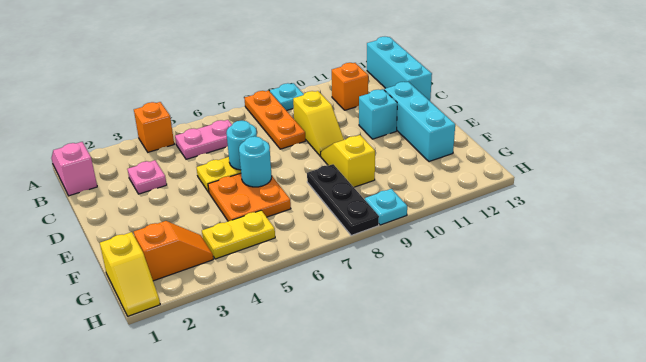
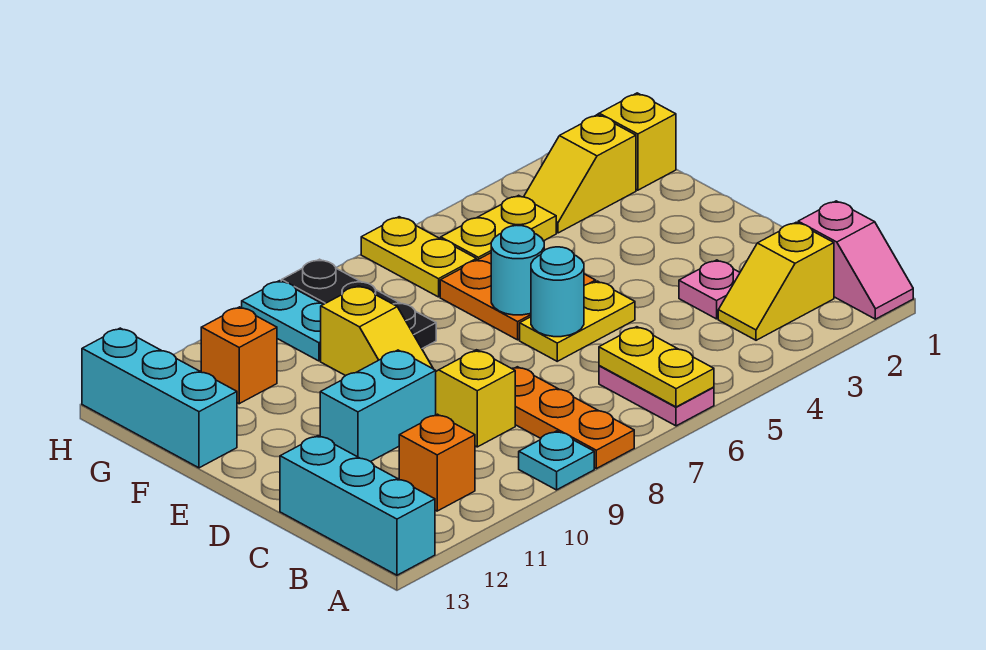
orange 1x1 brick [134,102,174,152] -> orange 1x1 brick moved to [201,307,277,404]
none -> yellow 1x2 plate [599,327,714,407]
none -> yellow 1x2 slope [718,222,834,340]
pink 1x2 plate [175,120,232,159] -> pink 1x2 plate turned to [599,366,714,426]
cyan 1x1 brick [359,89,397,139] -> cyan 1x2 brick [320,350,436,462]
cyan 1x3 brick [384,82,455,162] -> cyan 1x3 brick moved to [82,328,237,468]
orange 1x2 slope [134,221,213,281] -> yellow 1x2 slope [524,115,636,233]
none -> yellow 1x2 plate [361,217,476,297]
cyan 1x1 plate [365,189,407,225] -> cyan 1x2 plate [242,281,324,361]

